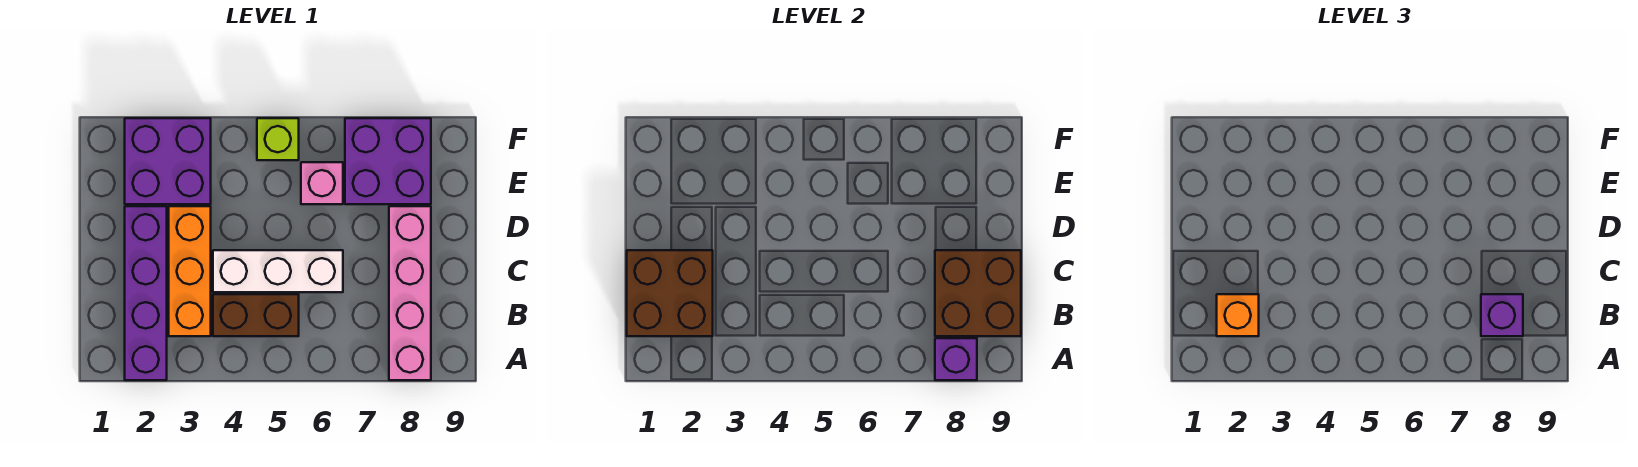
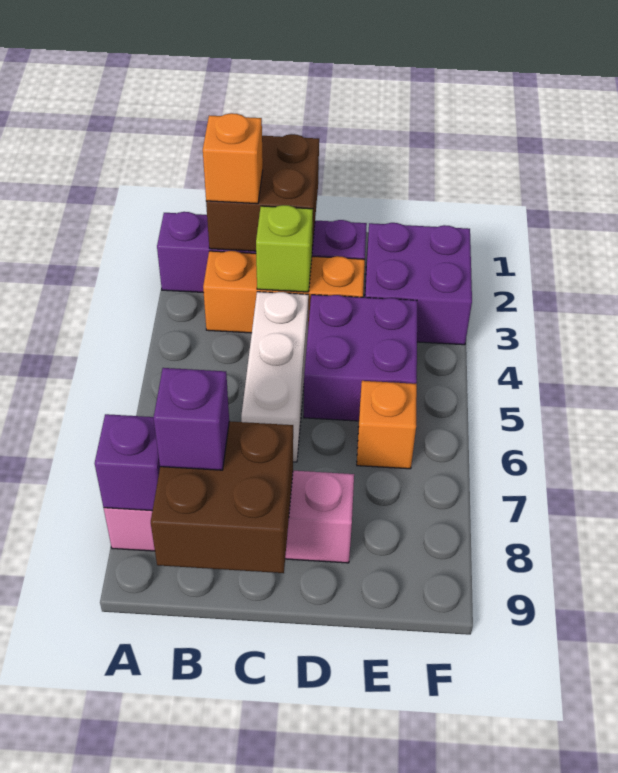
brown 1x2 brick [213,294,299,336] -> none
pink 1x1 brick [301,162,343,204] -> orange 1x1 brick [357,381,417,469]
purple 2x2 brick [345,118,431,204] -> purple 2x2 brick moved to [304,295,417,421]
lime 1x1 brick [257,118,299,160] -> lime 1x1 brick moved to [256,205,313,292]

